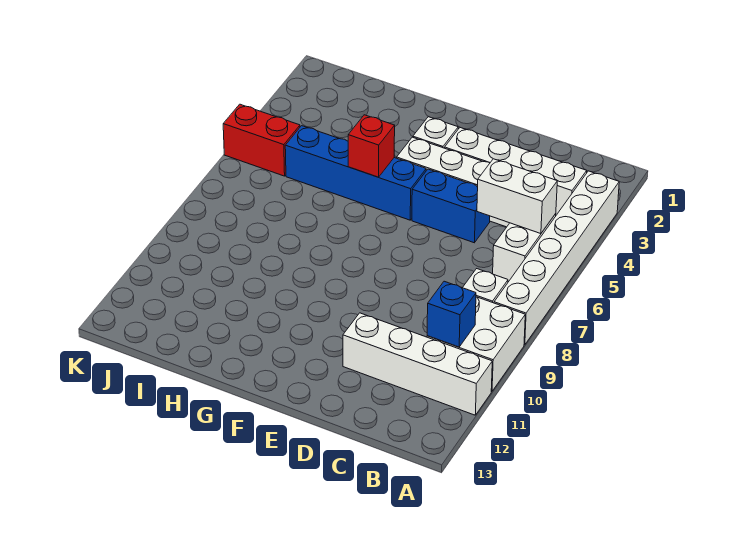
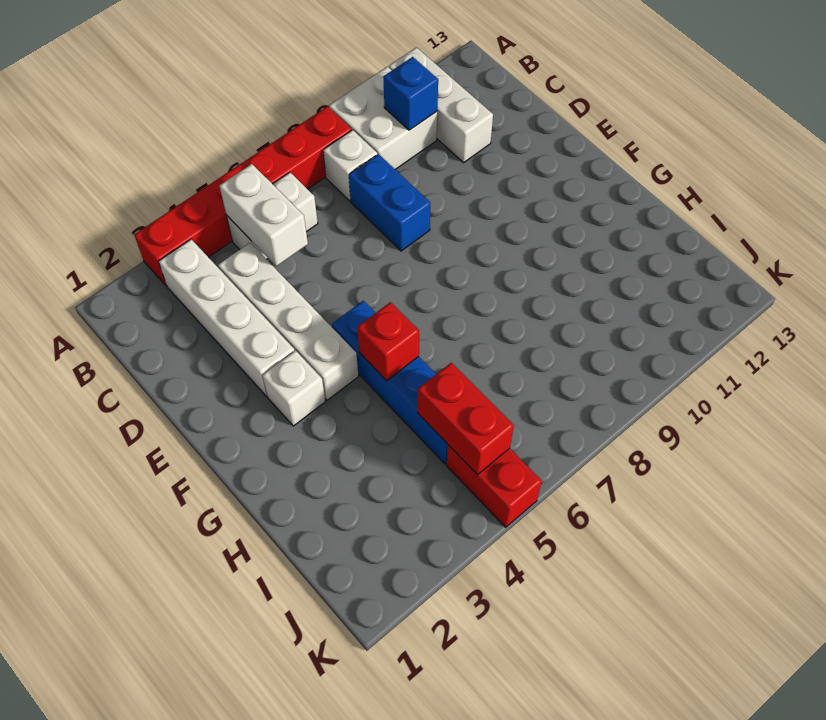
white 1x6 brick [494,171,619,345] -> red 1x6 brick [134,106,352,286]
white 1x4 brick [343,313,492,415] -> white 1x3 brick [389,47,493,163]
blue 1x2 brick [412,169,490,243] -> blue 1x2 brick moved to [349,154,430,251]
none -> red 1x2 brick [418,363,514,475]

